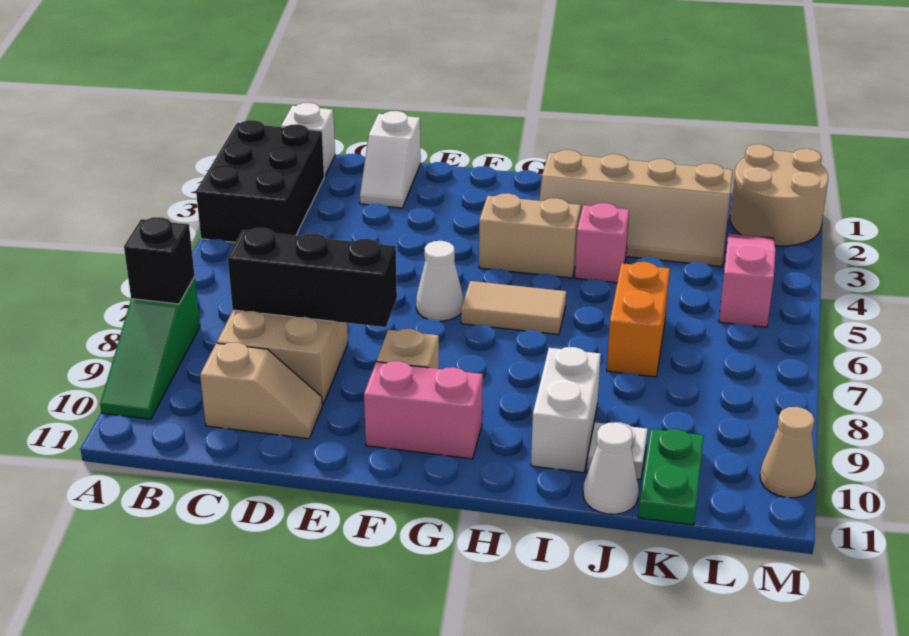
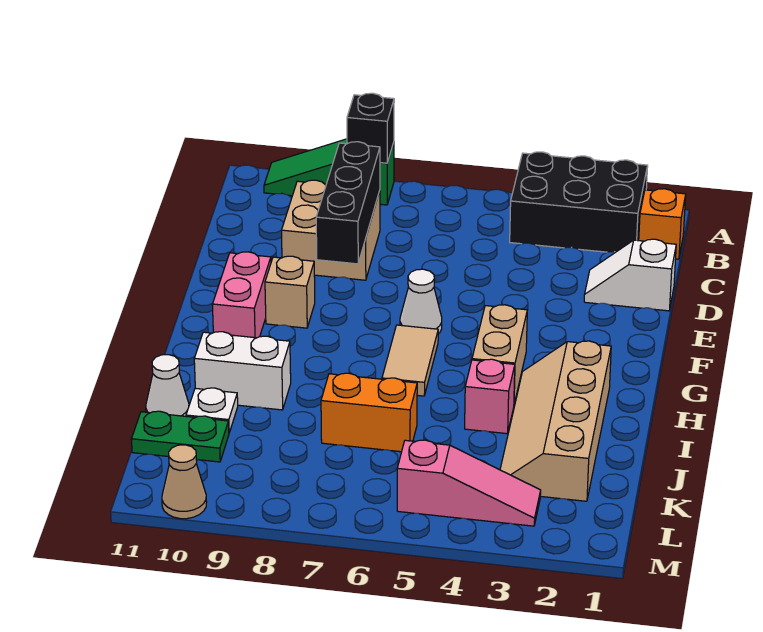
white 1x1 brick [281,103,335,176] -> orange 1x1 brick [639,189,686,259]
tan 1x2 slope [200,342,322,439] -> none
tan 2x2 round brick [730,144,828,246] -> none

